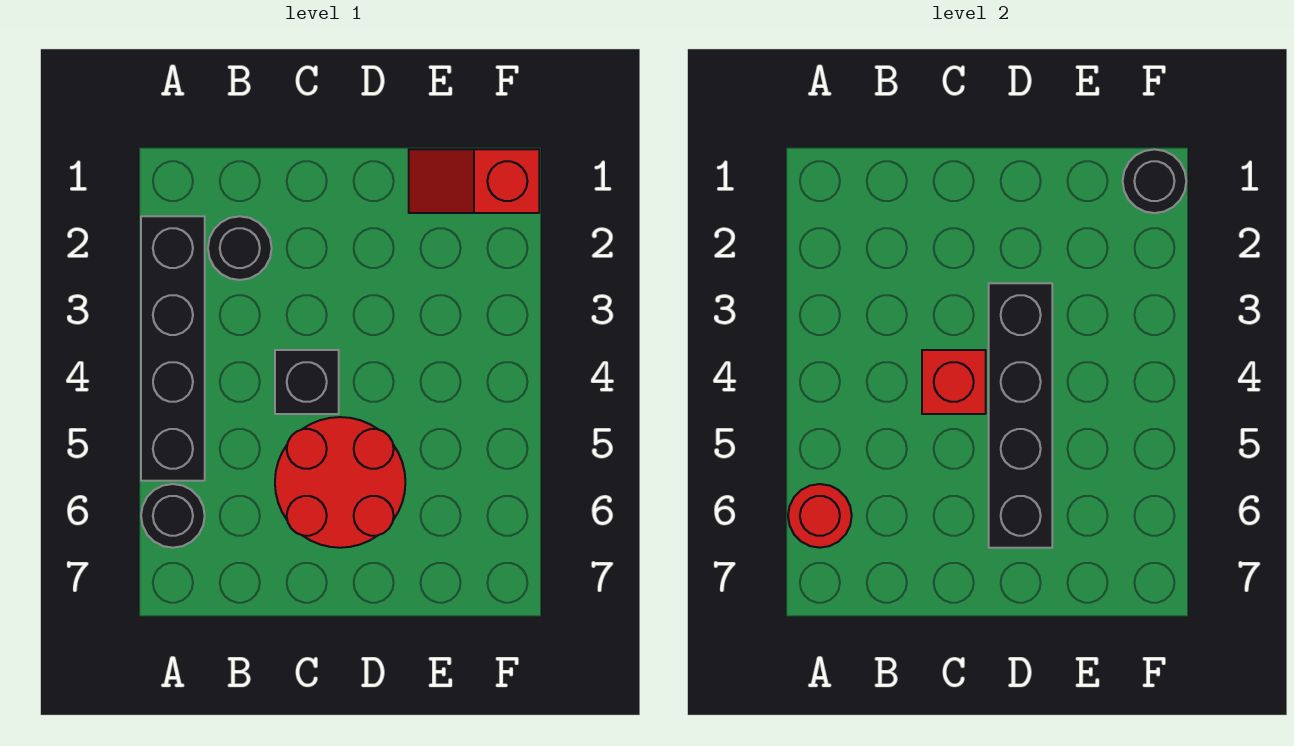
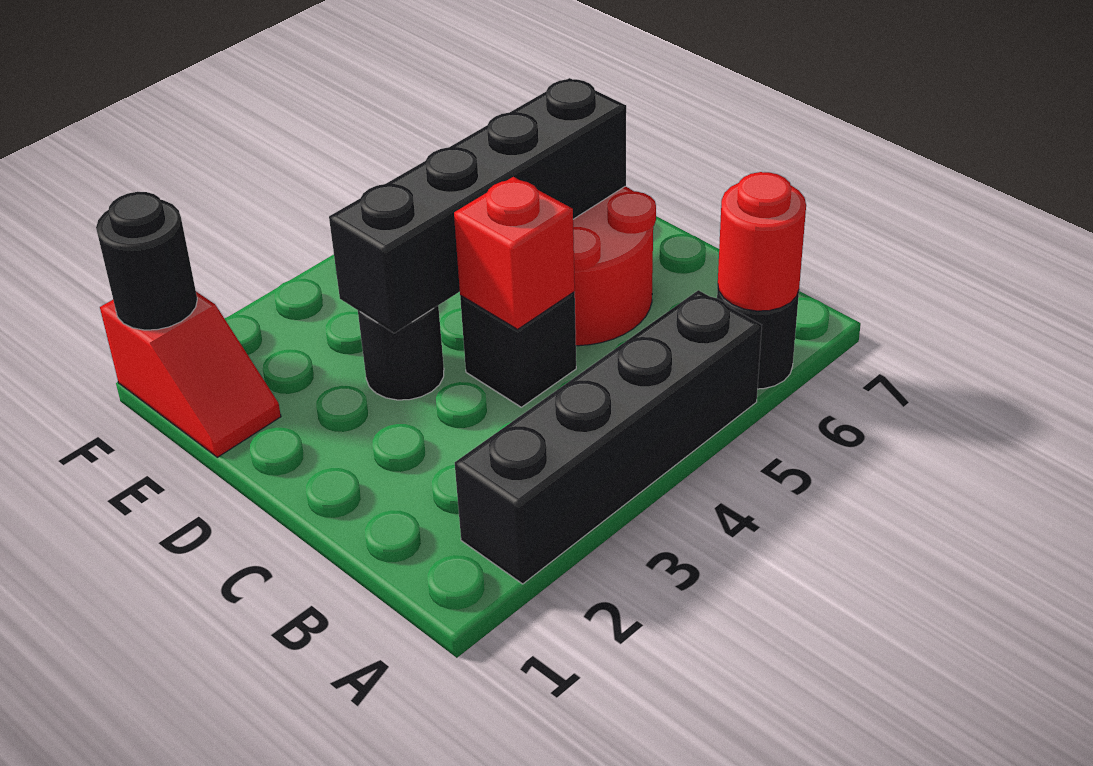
black 1x1 round brick [208,216,272,280] -> black 1x1 round brick moved to [358,306,444,400]

